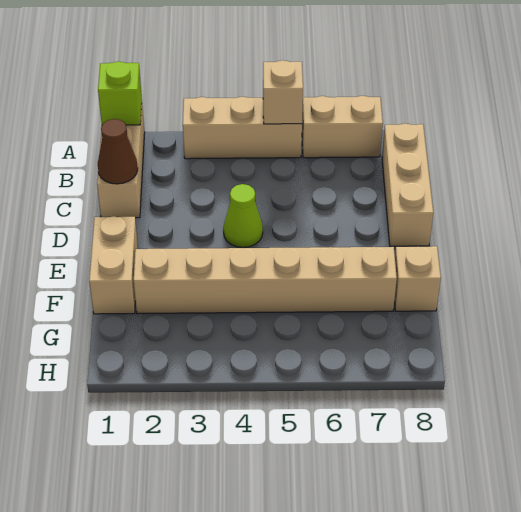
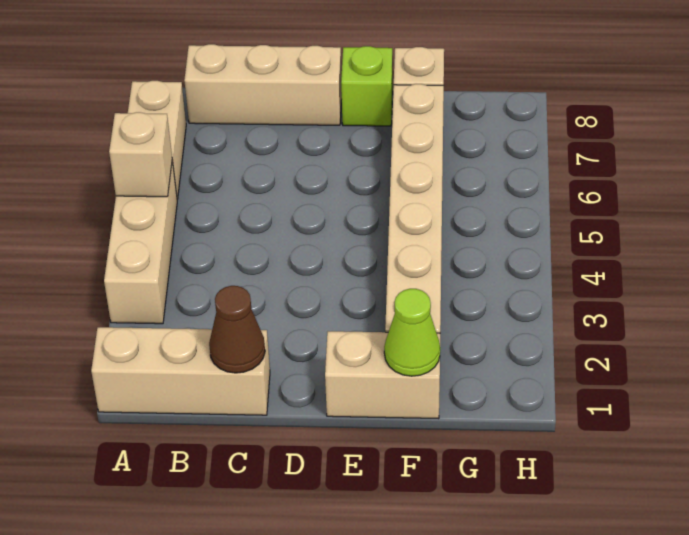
lime 1x1 brick [98,62,142,125] -> lime 1x1 brick moved to [341,46,393,126]
lime 1x1 cone [223,184,263,247] -> lime 1x1 cone moved to [384,289,440,376]

